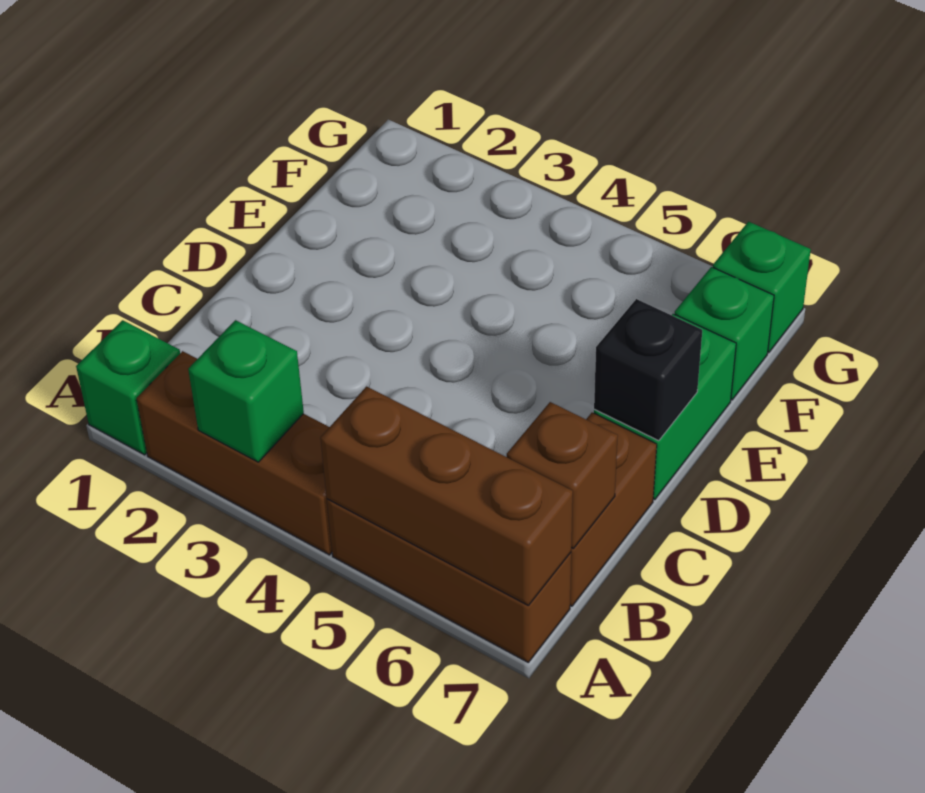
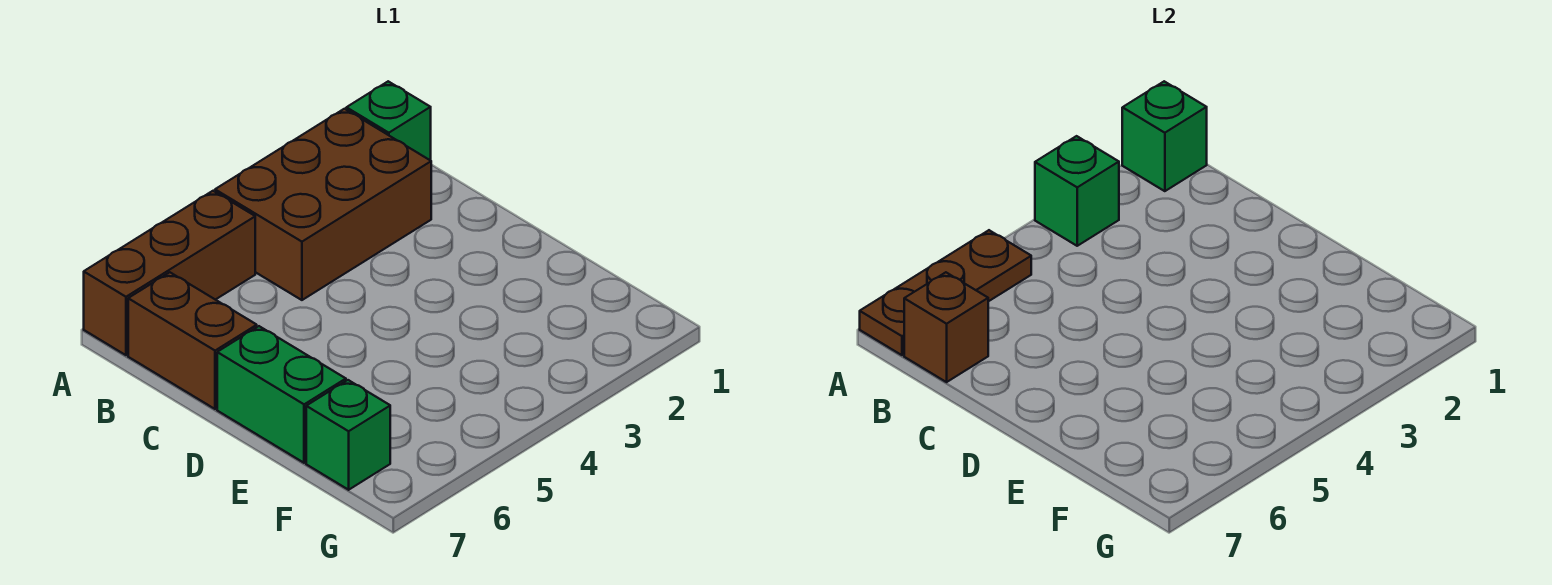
brown 1x3 brick [137,351,332,555] -> brown 2x3 brick [215,109,431,300]
brown 1x3 brick [320,387,573,605] -> brown 1x3 plate [860,230,1031,355]
black 1x1 brick [594,299,702,441] -> none
green 1x1 brick [713,222,811,352] -> green 1x1 brick moved to [1122,81,1207,191]

